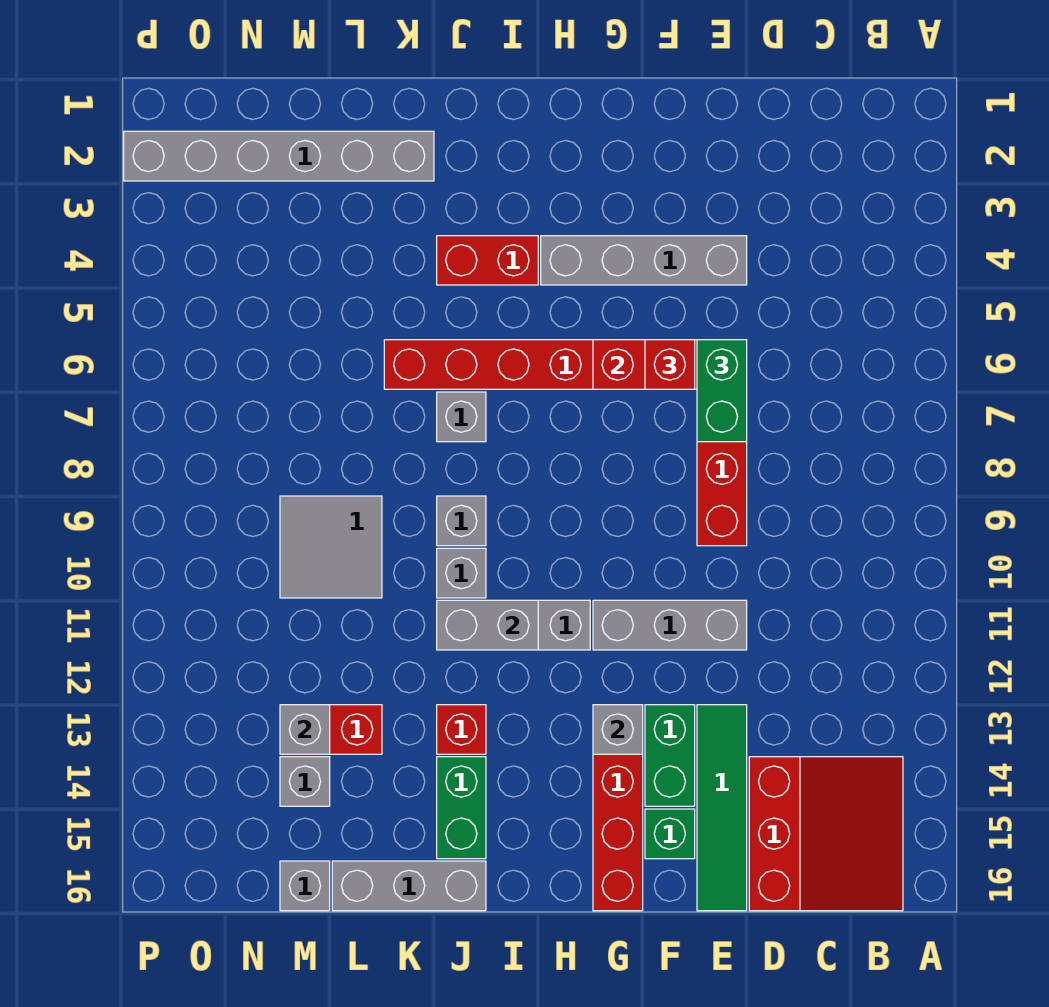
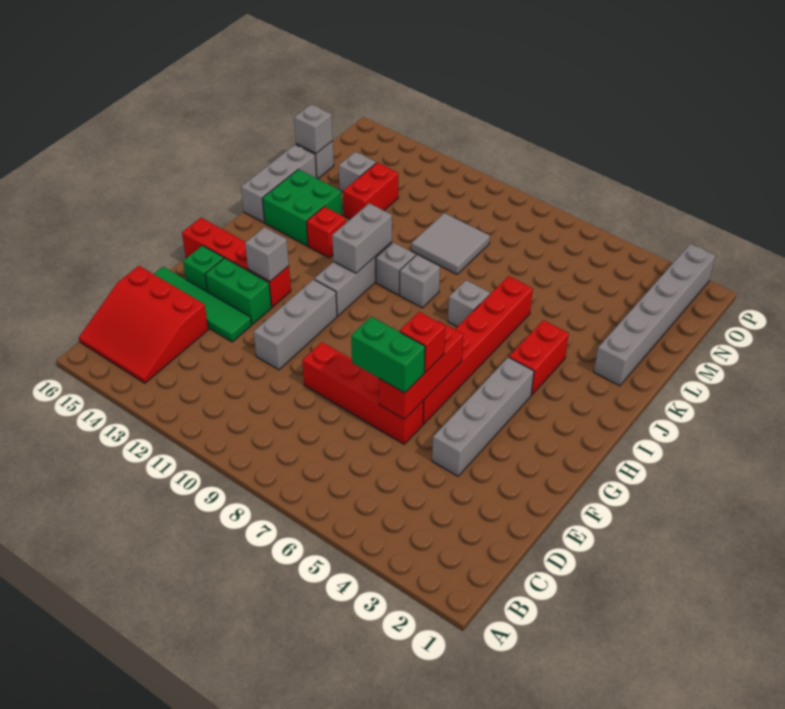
green 1x2 brick [437,757,486,859] -> green 2x2 brick [262,169,342,246]
grey 1x1 brick [280,705,330,754] -> grey 1x1 brick moved to [294,104,333,153]

